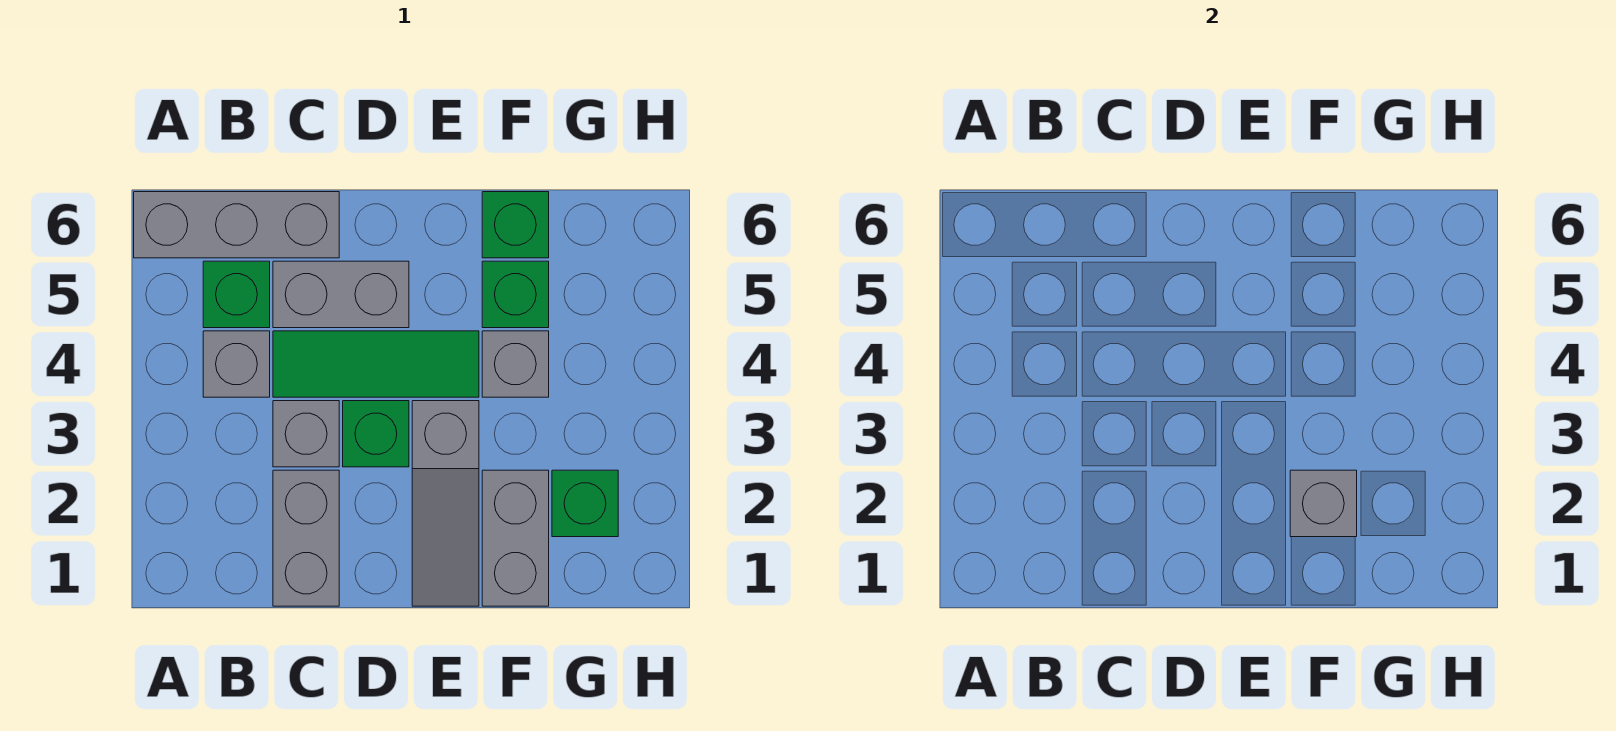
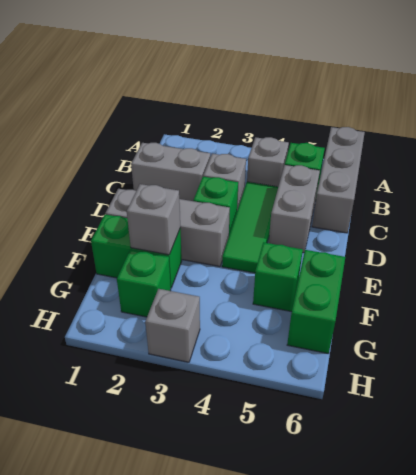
grey 1x3 slope [412,401,479,606] -> grey 1x3 brick [105,189,230,267]
grey 1x2 brick [482,470,549,606] -> green 1x2 brick [91,214,182,288]
grey 1x1 brick [482,331,549,397] -> grey 1x1 brick moved to [145,289,200,362]
green 1x1 brick [482,192,549,258] -> green 1x2 brick [287,250,345,354]

